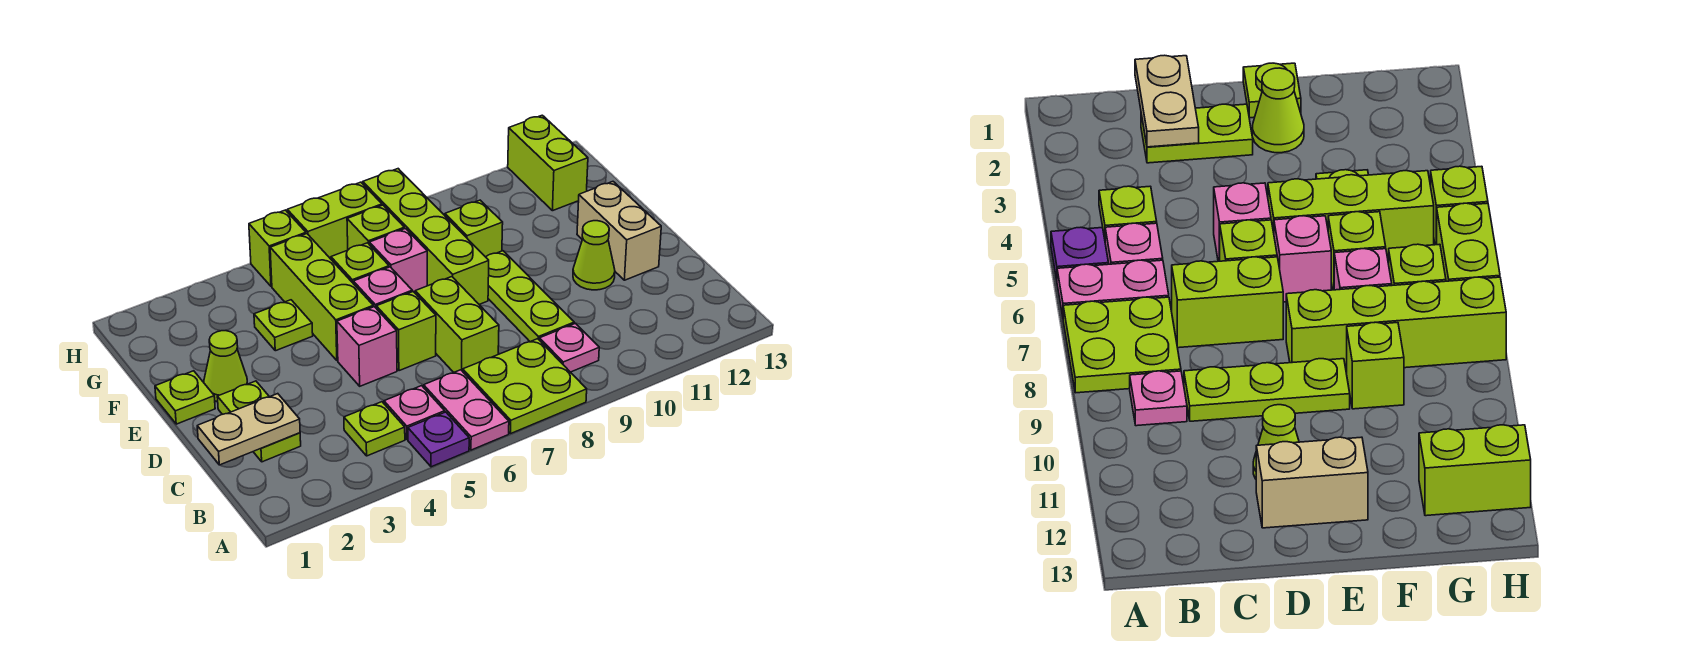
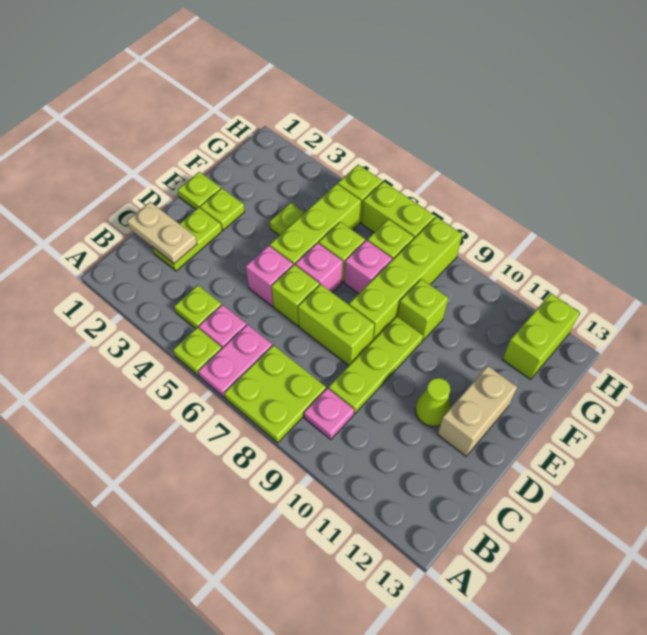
purple 1x1 plate [408,412,469,467] -> lime 1x1 plate [173,328,222,376]
lime 1x2 brick [415,277,499,372] -> lime 1x2 brick turned to [298,284,375,366]
lime 1x1 cone [204,331,247,402] -> lime 1x1 plate [200,188,245,230]

